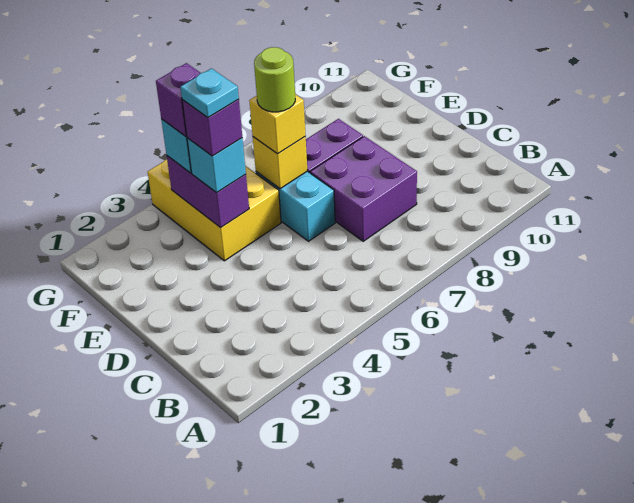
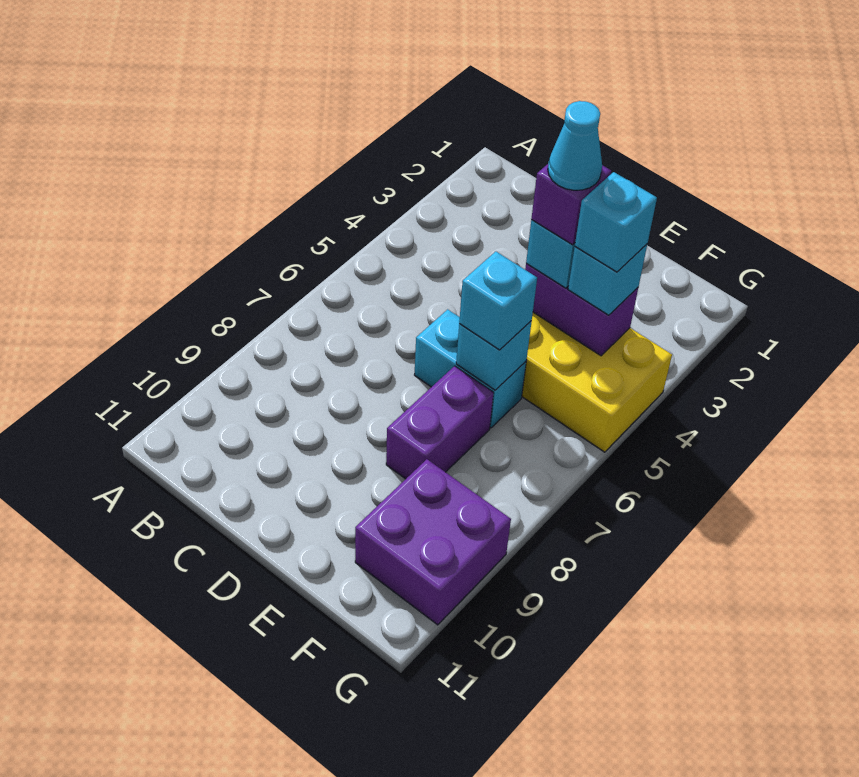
purple 2x2 brick [310,136,417,241] -> purple 2x2 brick moved to [355,459,511,625]
cyan 1x1 plate [180,68,239,118] -> cyan 1x1 cone [548,101,602,190]
yellow 1x1 brick [253,137,307,189] -> cyan 1x1 brick [456,321,532,390]
yellow 1x1 brick [249,94,306,154] -> cyan 1x1 brick [459,252,537,350]
lime 1x1 round brick [254,47,295,112] -> none
purple 1x1 brick [156,63,200,136] -> cyan 1x1 brick [575,172,657,272]

